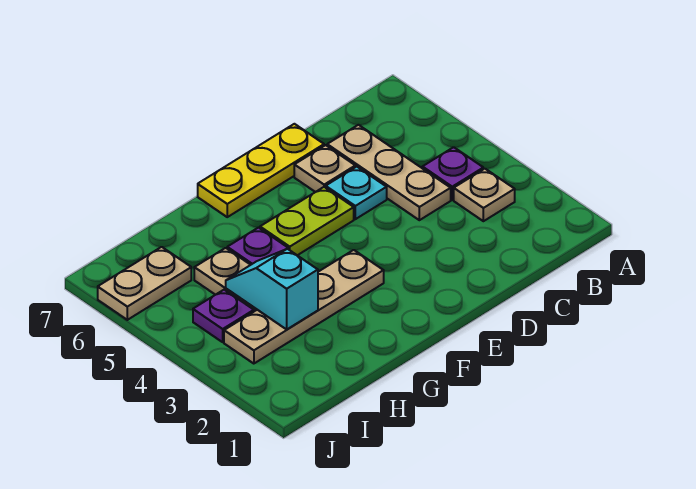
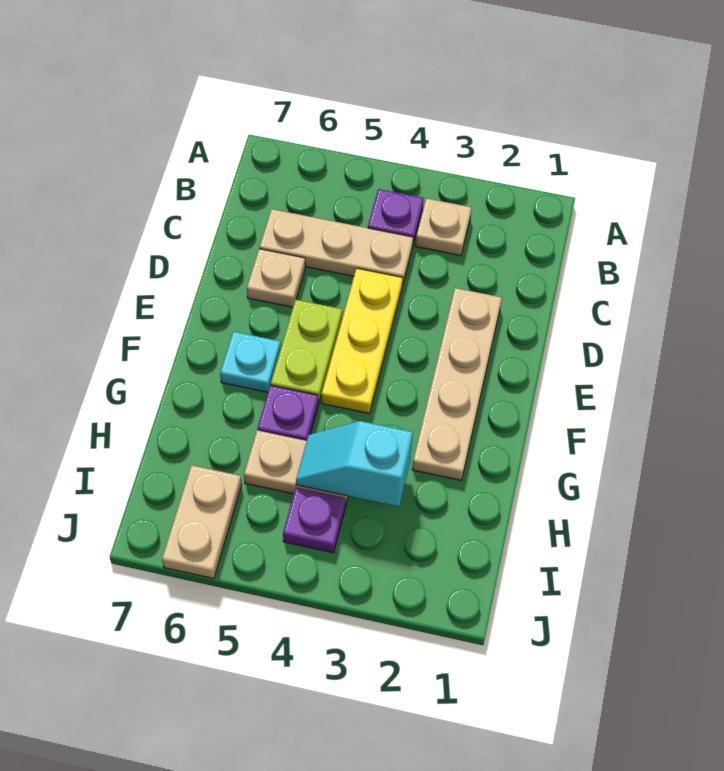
cyan 1x1 plate [326,167,387,219] -> cyan 1x1 plate moved to [220,332,281,392]
yellow 1x3 plate [198,124,324,217] -> yellow 1x3 plate moved to [321,268,403,414]
tan 1x4 plate [224,250,384,364] -> tan 1x4 plate moved to [412,288,502,480]

